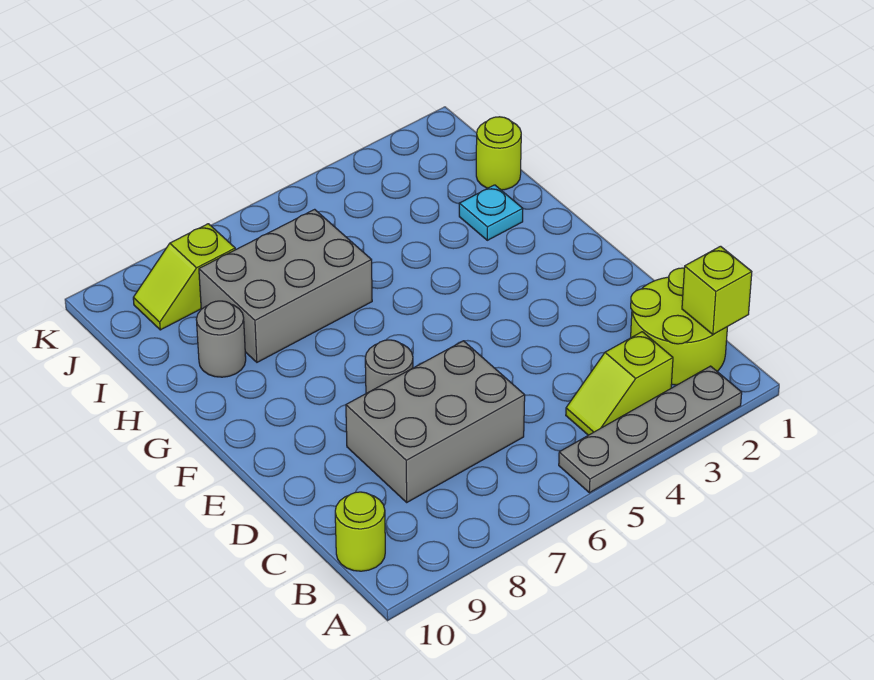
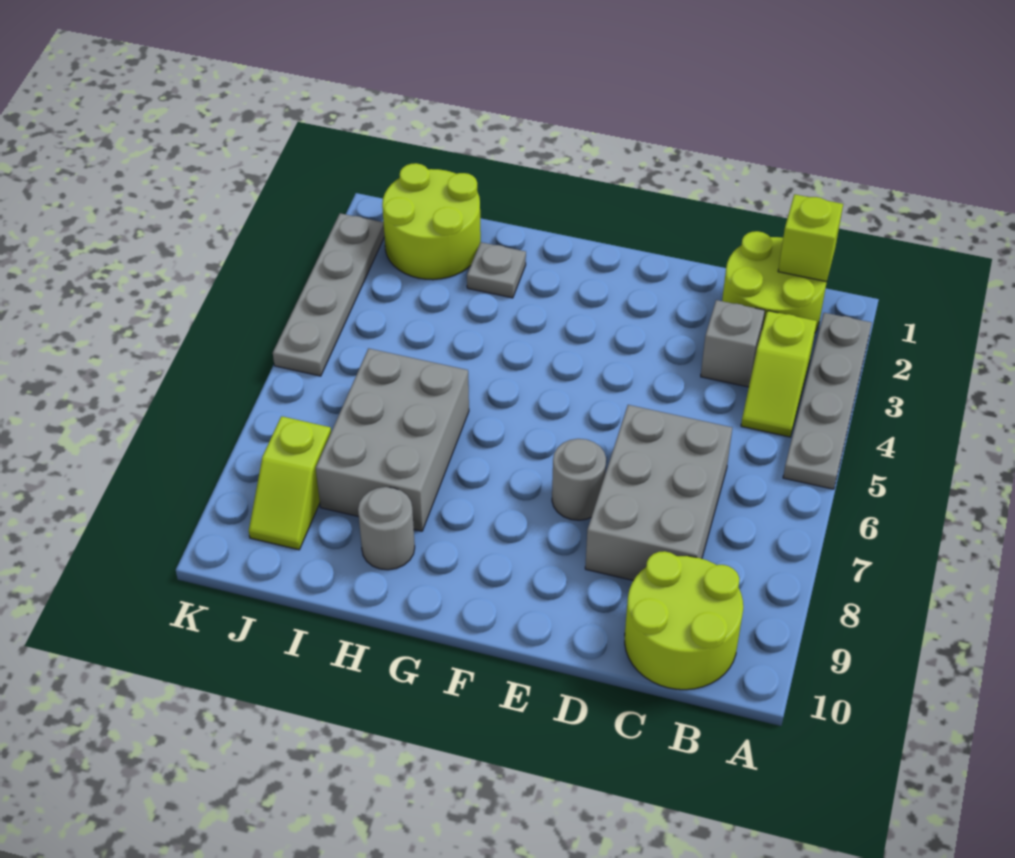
lime 1x1 round brick [335,492,385,571] -> lime 2x2 round brick [625,551,743,690]
none -> grey 1x1 brick [701,300,765,387]
cyan 1x1 plate [459,185,523,240] -> grey 1x1 plate [467,242,526,298]
lime 1x1 round brick [476,117,521,190] -> lime 2x2 round brick [382,163,481,280]
none -> grey 1x4 plate [273,213,384,376]

